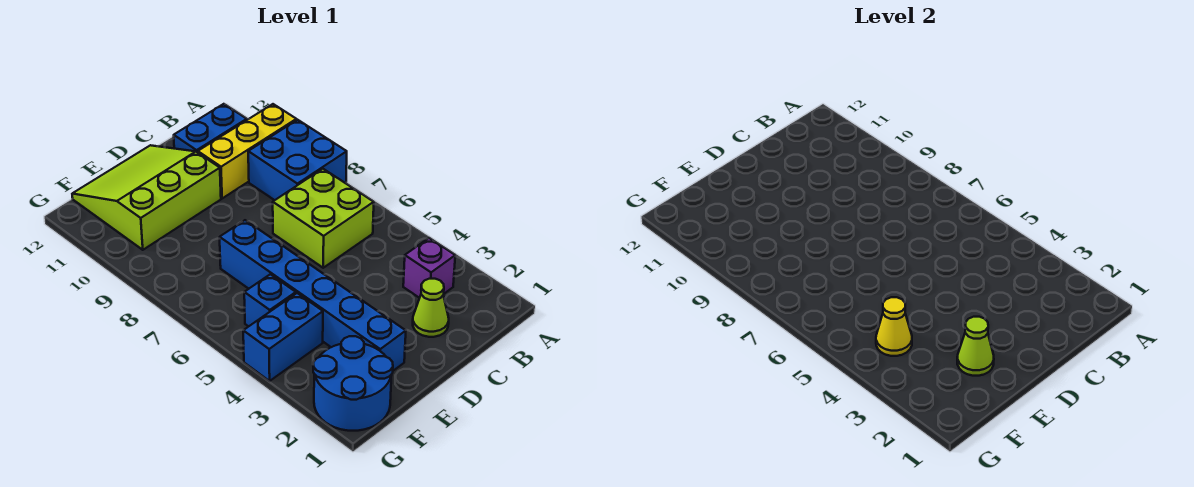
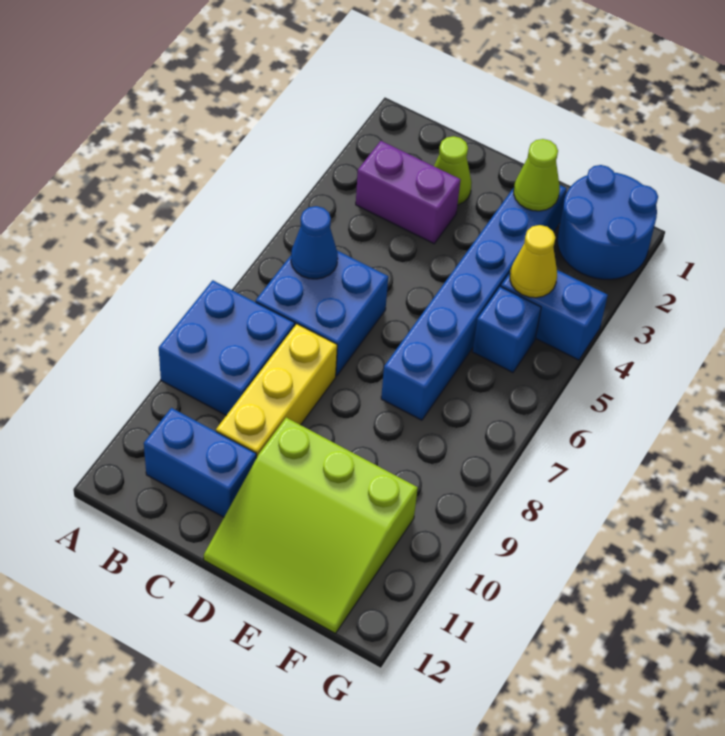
yellow 1x3 brick [198,104,296,199] -> yellow 1x3 brick turned to [216,324,337,458]
purple 1x1 brick [403,238,455,298] -> purple 1x2 brick [356,141,460,244]
lime 2x2 brick [273,169,374,268] -> blue 2x2 brick [256,251,388,376]
none -> blue 1x1 cone [291,206,338,279]

